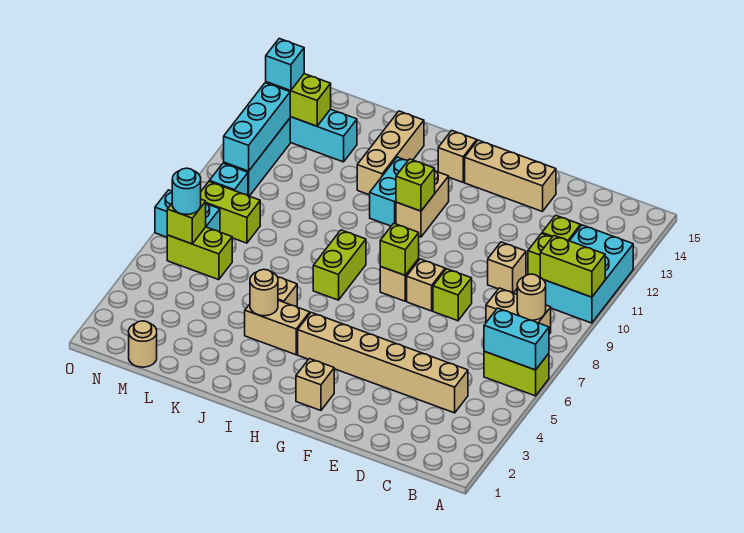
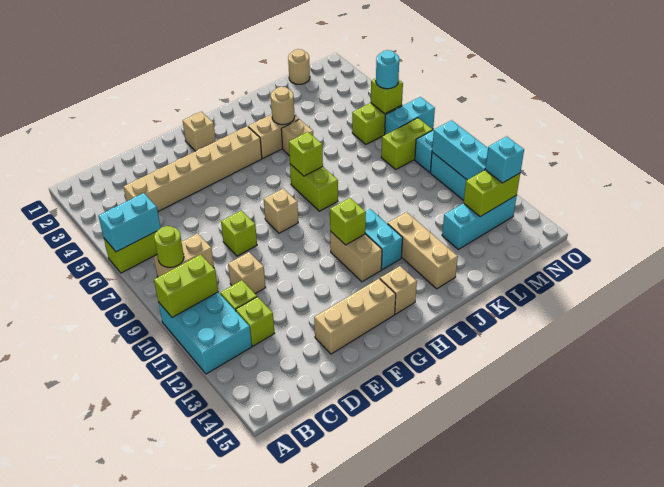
tan 1x1 round brick [517,274,546,320] -> lime 1x1 round brick [154,226,184,267]
tan 1x1 brick [407,259,445,311] -> none
lime 1x1 brick [380,223,419,275] -> lime 1x1 brick moved to [289,132,323,176]

